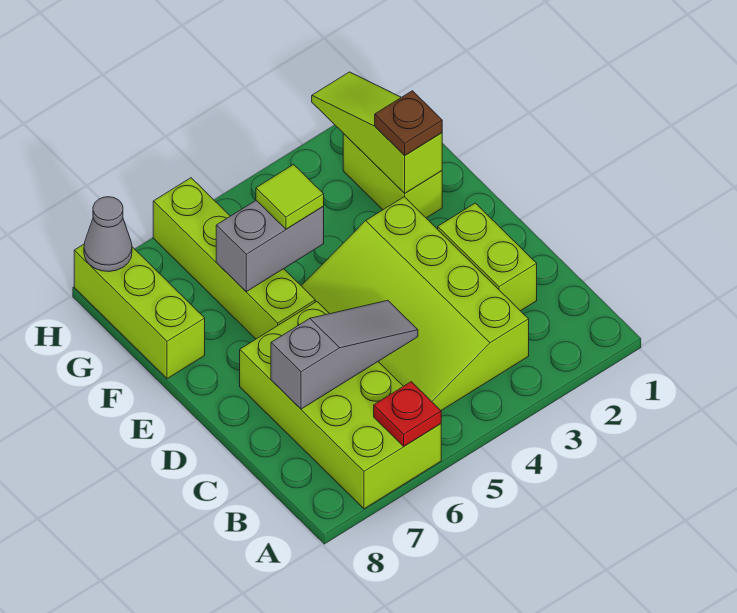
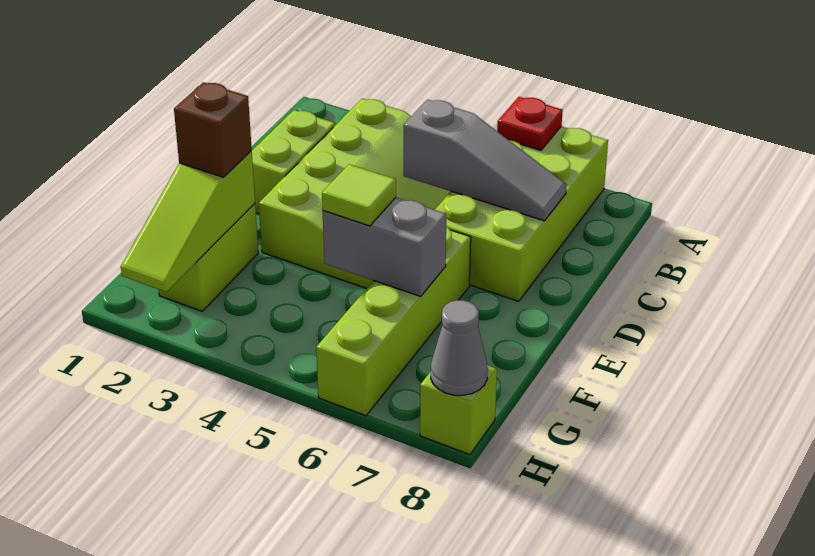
grey 1x3 slope [271,300,418,409] -> grey 1x3 slope turned to [404,100,567,221]
brown 1x1 plate [375,91,442,156] -> brown 1x1 brick [174,82,252,177]
lime 1x3 brick [74,244,205,379] -> lime 1x1 brick [420,365,497,454]

